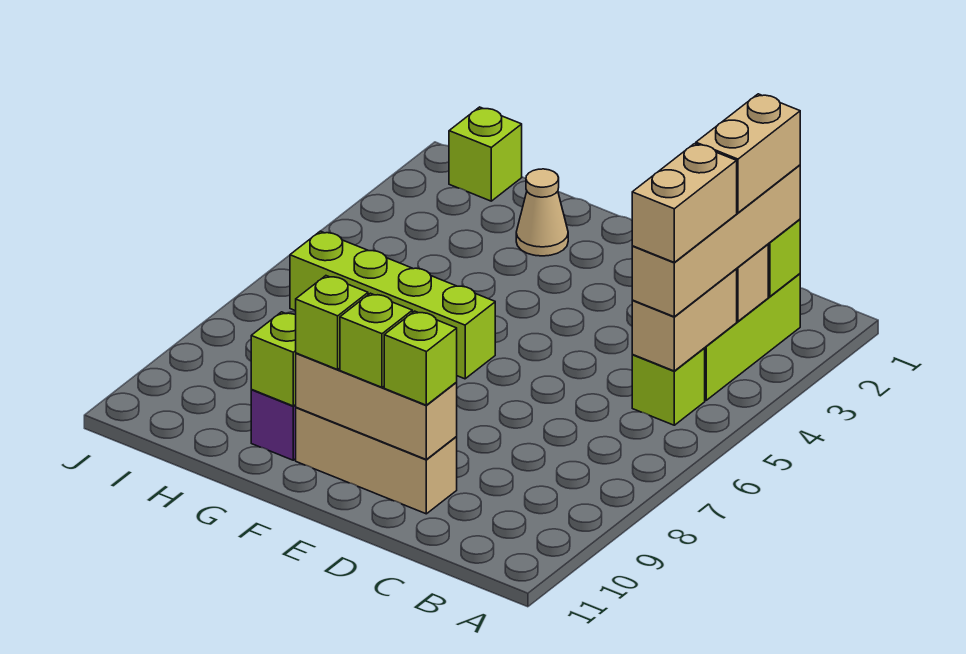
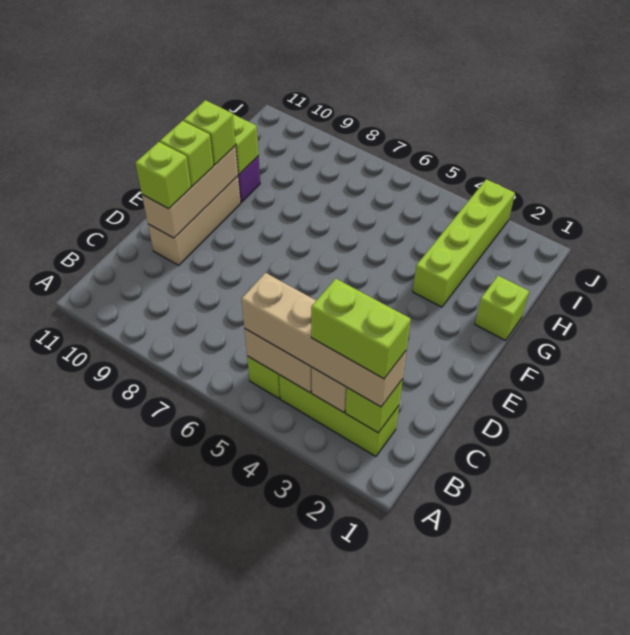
tan 1x2 brick [696,94,800,213] -> lime 1x2 brick [311,279,411,379]
tan 1x2 brick [632,144,737,262] -> none
lime 1x4 brick [290,231,495,379] -> lime 1x4 brick moved to [413,179,515,307]
tan 1x1 cone [516,169,568,256] -> none
lime 1x1 brick [449,107,522,201] -> lime 1x1 brick moved to [475,276,529,340]

